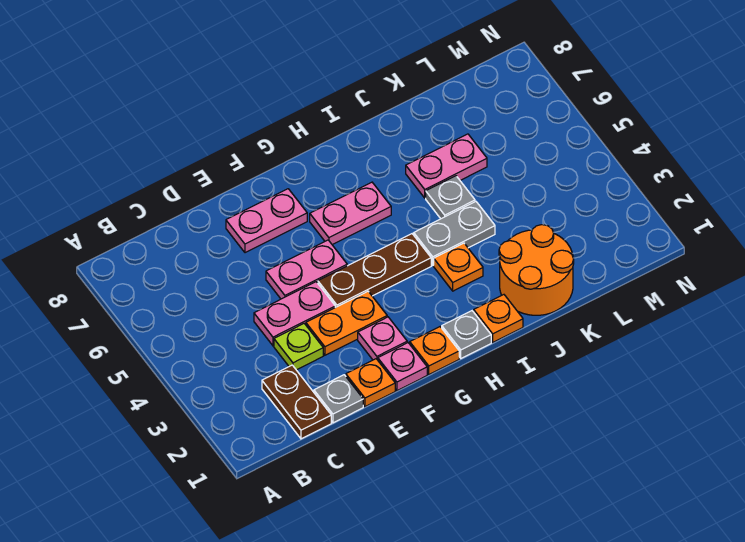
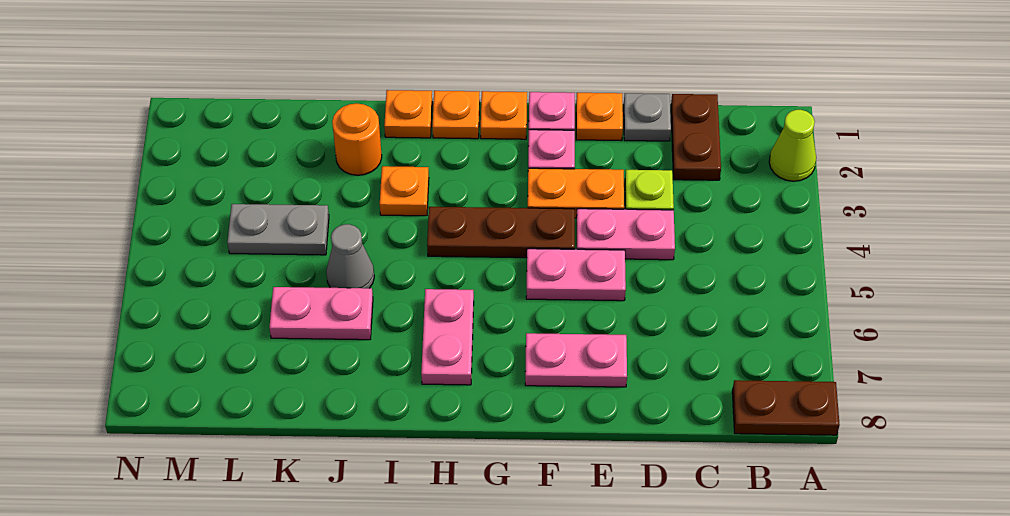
none -> lime 1x1 cone [769,110,816,181]
none -> brown 1x2 plate [732,380,840,435]
pink 1x2 plate [310,182,391,245] -> pink 1x2 plate turned to [421,289,474,385]
grey 1x1 plate [442,311,491,358] -> orange 1x1 plate [432,91,480,139]
grey 1x2 plate [414,202,495,265] -> grey 1x2 plate moved to [227,204,329,255]
orange 2x2 round brick [499,225,574,315] -> orange 1x1 round brick [332,103,382,175]
grey 1x1 plate [426,176,475,219] -> grey 1x1 cone [326,224,374,288]

